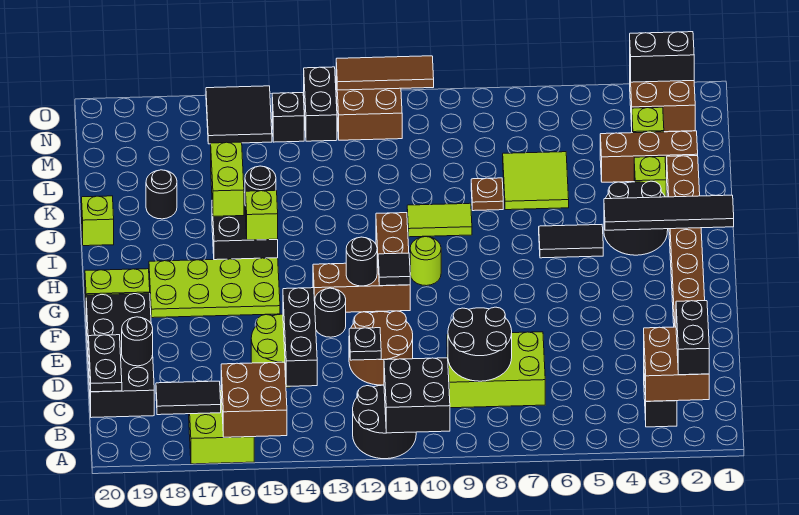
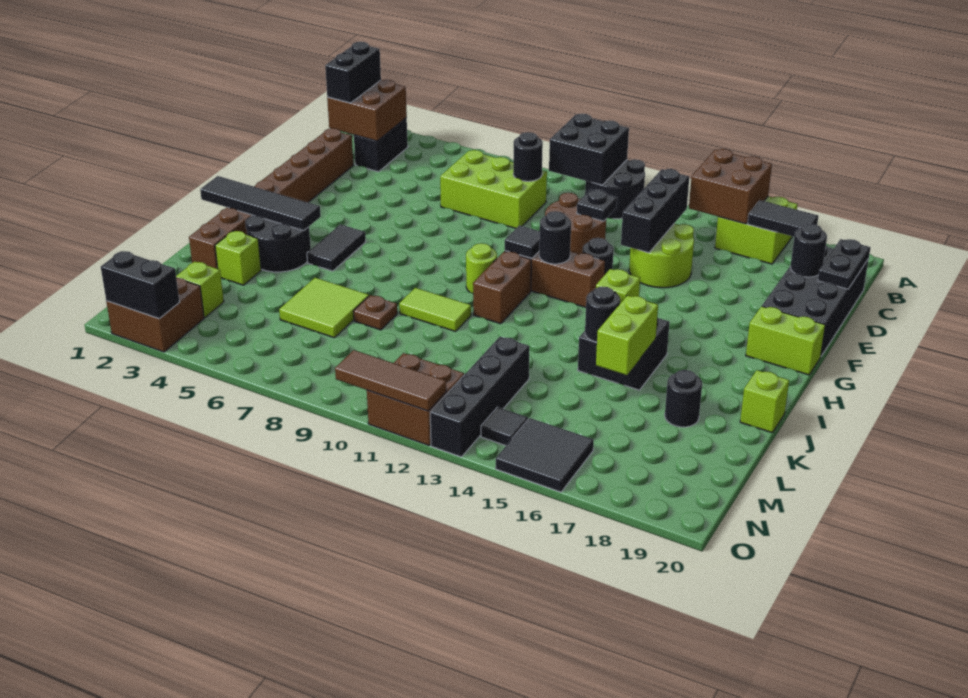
black 2x2 round brick [448,307,512,381] -> black 1x1 round brick [513,132,543,181]
lime 2x4 plate [149,258,280,318] -> none
black 1x2 tile [539,225,603,258] -> black 1x2 tile turned to [307,224,366,271]
brown 1x3 brick [600,131,698,182] -> none
black 1x2 brick [304,67,337,141] -> black 1x4 brick [430,337,530,457]
black 1x1 brick [272,93,304,142] -> black 1x1 tile [481,407,528,446]

